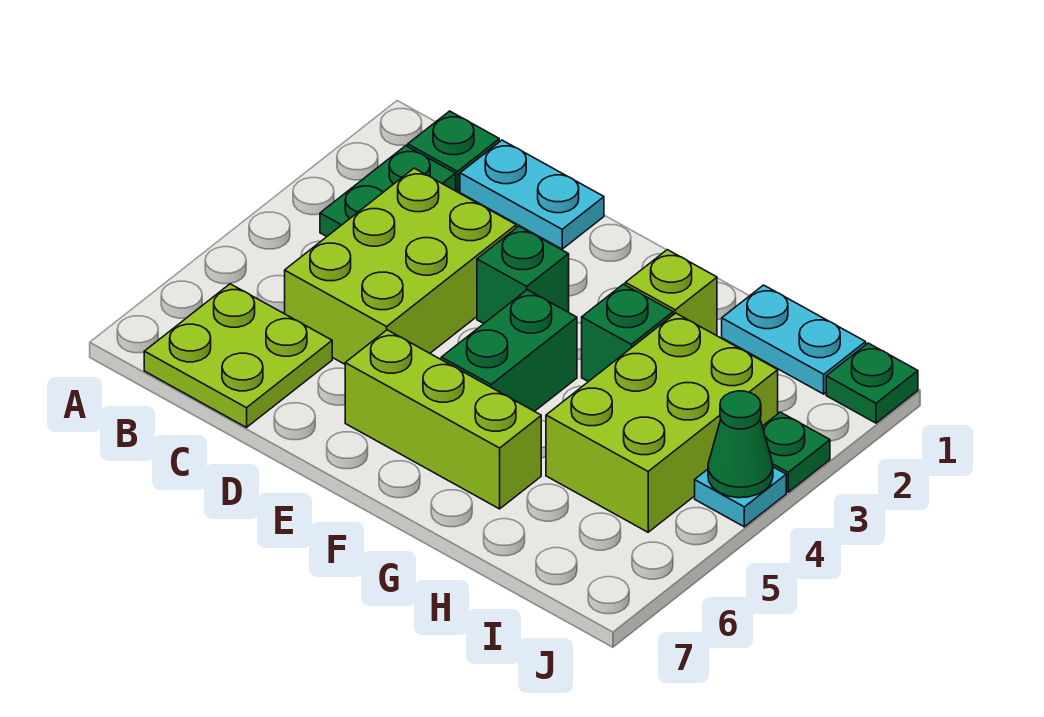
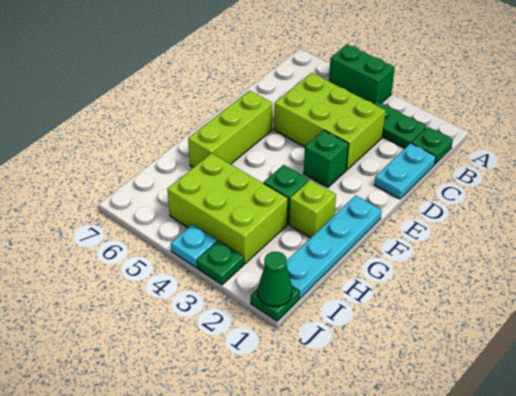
lime 2x2 plate [144,284,332,427] -> none
green 1x2 brick [441,290,577,411] -> green 1x2 brick moved to [329,44,395,104]
cyan 1x2 plate [722,285,866,394] -> cyan 1x4 plate [287,195,382,299]
green 1x1 cone [708,391,773,498] -> green 1x1 cone moved to [258,252,292,307]

